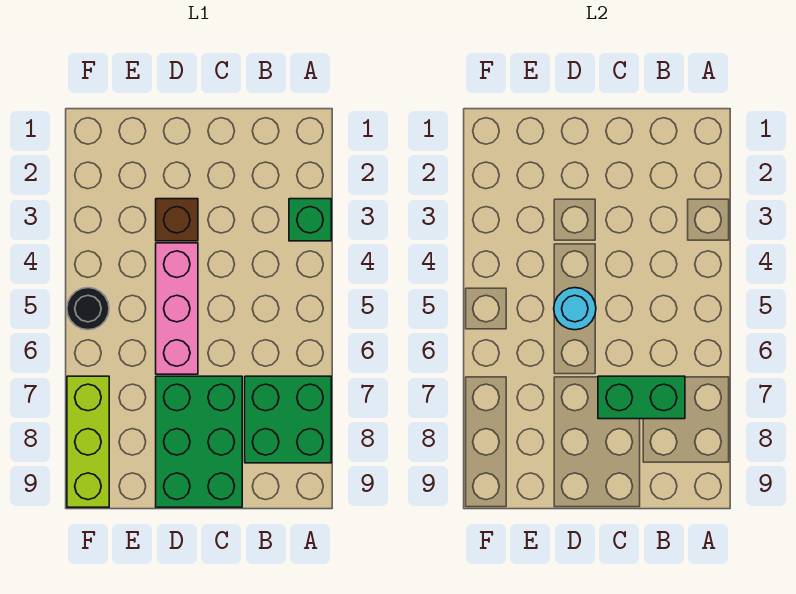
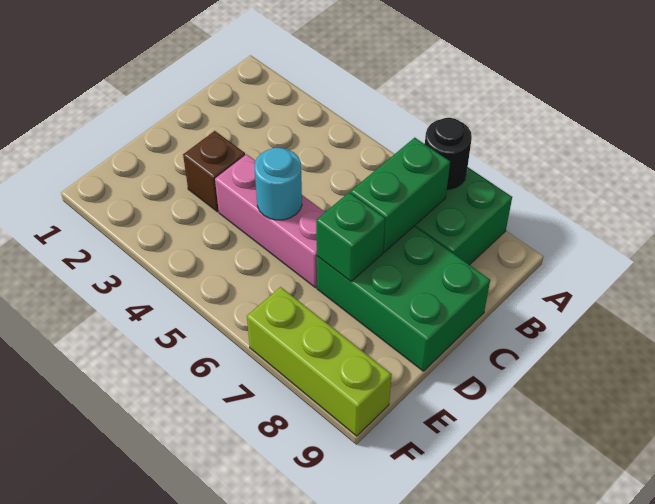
green 1x1 brick [289,199,331,241] -> green 1x1 brick moved to [316,192,385,281]
black 1x1 round brick [67,288,109,330] -> black 1x1 round brick moved to [425,118,472,190]

